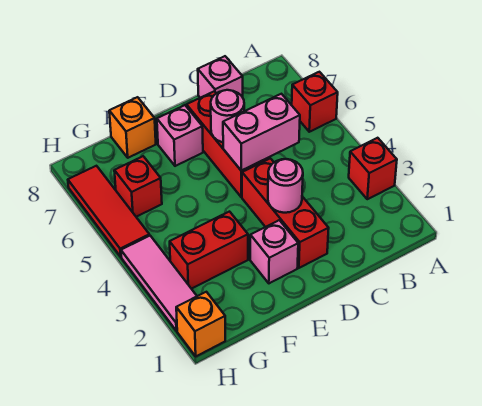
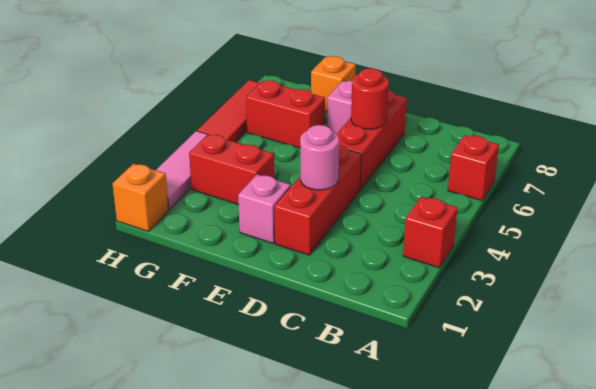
pink 1x2 brick [223,94,300,171] -> none
pink 1x1 brick [198,56,243,98] -> none
pink 1x1 round brick [211,90,244,142] -> red 1x1 round brick [351,68,389,129]
red 1x1 brick [114,156,162,217] -> red 1x2 brick [246,80,325,148]

